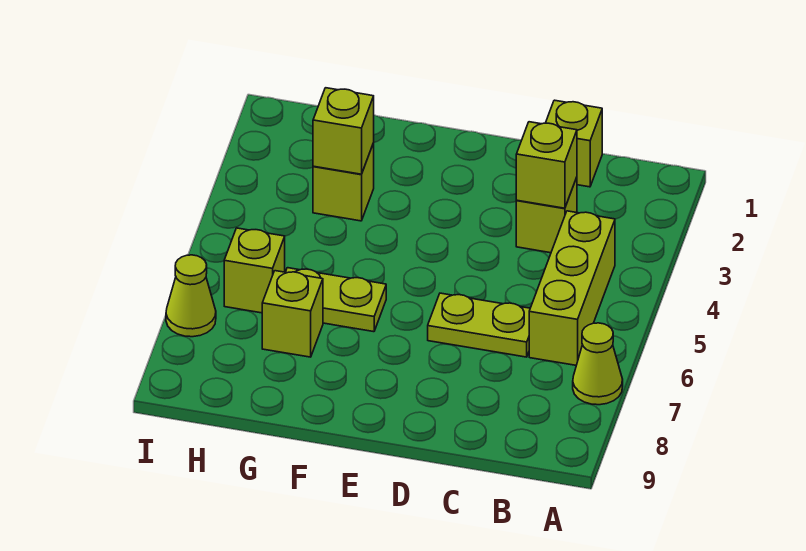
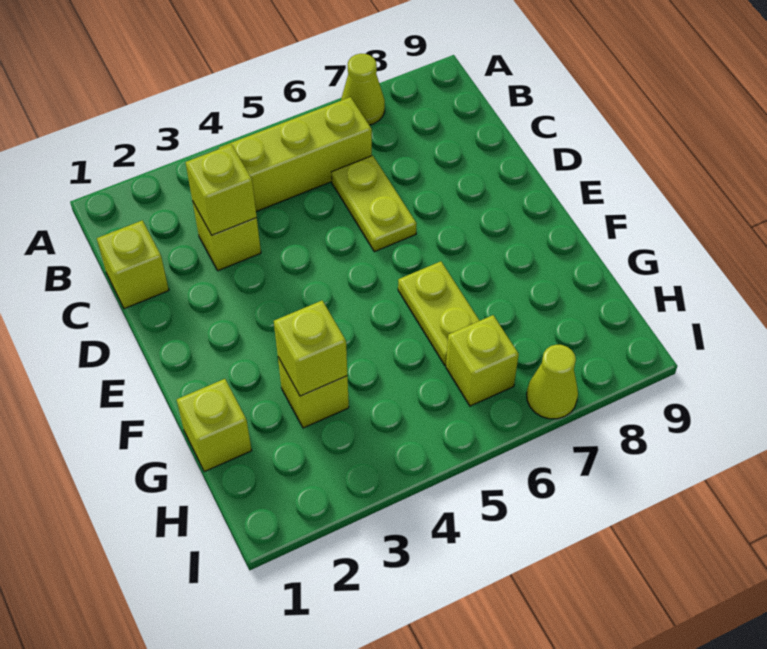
lime 1x1 brick [262,271,323,357] -> lime 1x1 brick moved to [177,379,252,472]

